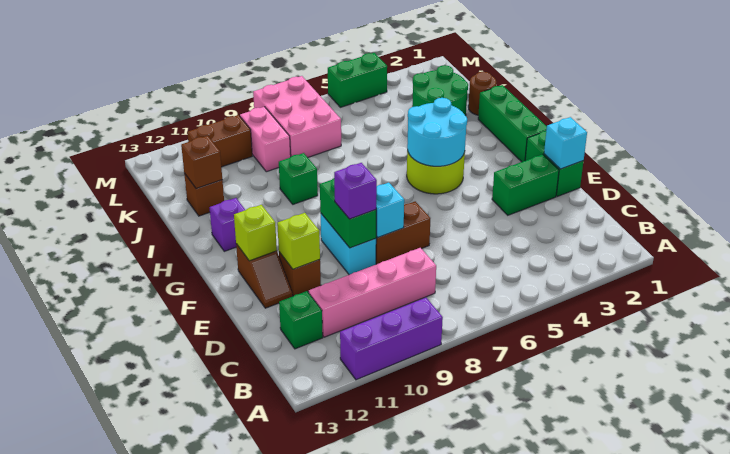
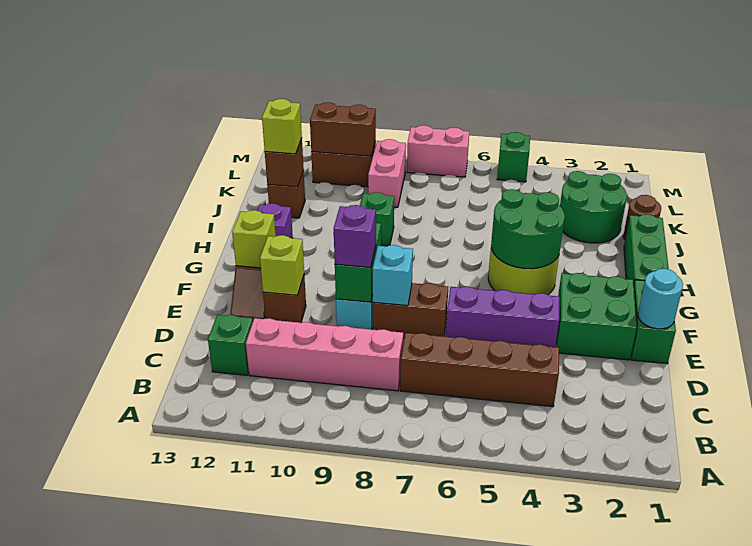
purple 1x3 brick [340,298,443,380] -> purple 1x3 brick moved to [446,286,560,347]
none -> brown 1x4 brick [400,333,559,407]
cyan 1x1 brick [544,117,587,169] -> cyan 1x1 round brick [638,269,683,329]
green 1x2 brick [492,154,559,215] -> green 2x2 brick [556,273,637,360]
cyan 2x2 round brick [407,98,467,166] -> green 2x2 round brick [491,189,565,269]
none -> lime 1x1 brick [262,99,302,154]
pink 2x3 brick [253,76,341,157] -> pink 1x2 brick [407,125,469,177]
none -> brown 1x2 brick [310,102,376,156]
green 1x2 brick [328,53,387,107] -> green 1x1 brick [497,132,530,182]

